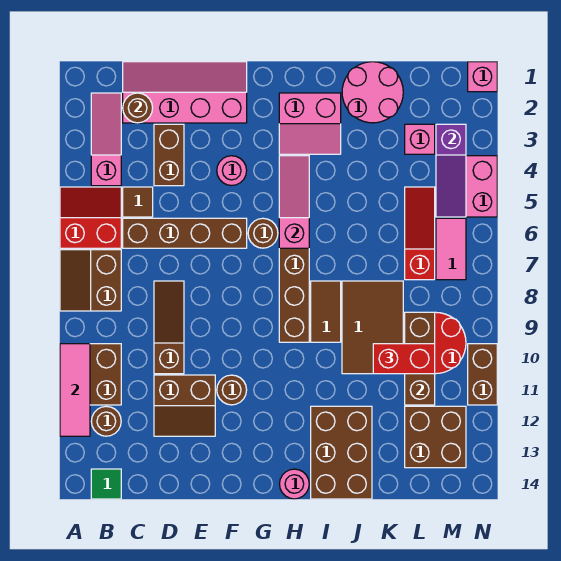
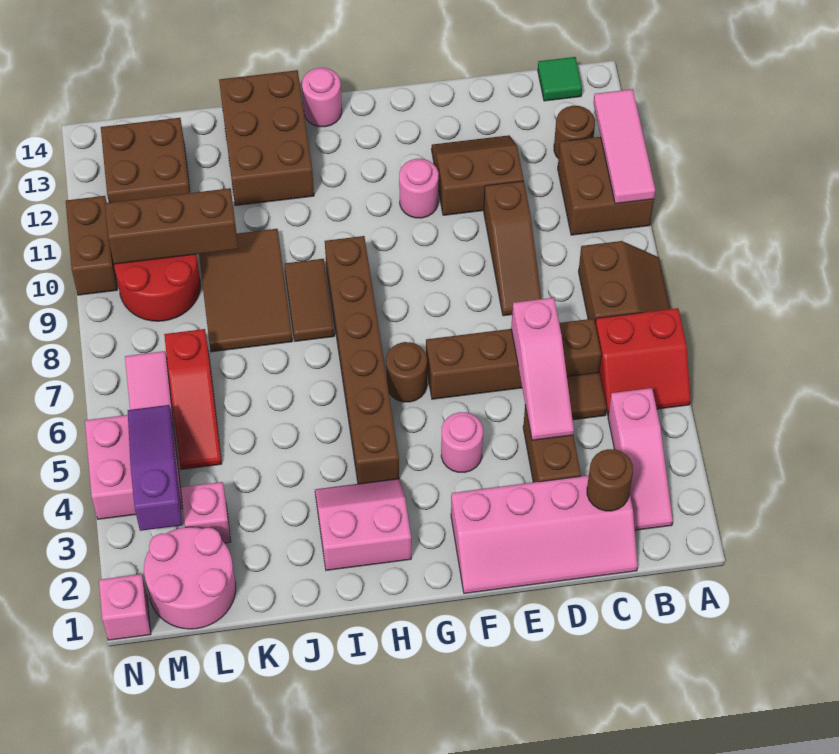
brown 1x1 round brick [217,375,247,405] -> pink 1x1 round brick [399,159,439,218]
pink 1x3 slope [279,156,309,248] -> pink 1x3 slope moved to [511,298,574,440]
pink 2x2 round brick [342,62,403,123] -> pink 2x2 round brick moved to [144,527,236,629]
red 1x2 brick [373,344,435,374] -> none
brown 1x3 brick [405,312,435,405] -> brown 1x3 brick turned to [105,188,238,264]

